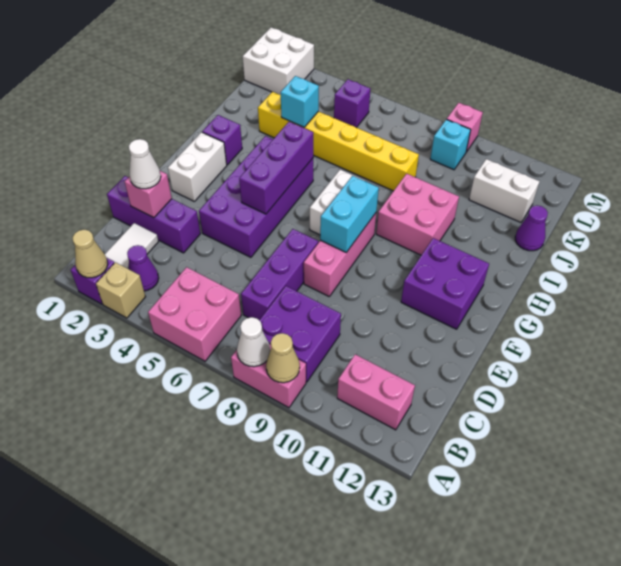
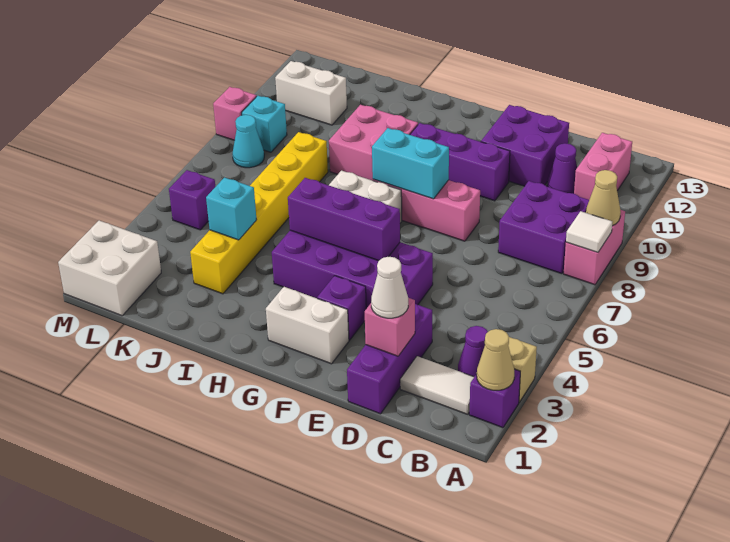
pink 2x2 brick [148,267,241,361] -> none
white 1x1 cone [237,317,270,367] -> white 1x1 tile [566,211,612,252]
purple 1x3 brick [241,229,318,320] -> purple 1x3 brick moved to [410,123,510,201]
purple 2x2 brick [401,238,489,329] -> purple 2x2 brick moved to [481,105,569,186]
purple 1x1 brick [202,115,242,165] -> purple 1x1 brick moved to [317,276,366,340]
purple 1x1 cone [515,205,548,251] -> purple 1x1 cone moved to [547,143,577,194]
white 1x2 brick [469,159,540,222] -> white 1x2 brick turned to [275,61,347,125]
none -> cyan 1x1 cone [232,115,264,168]

